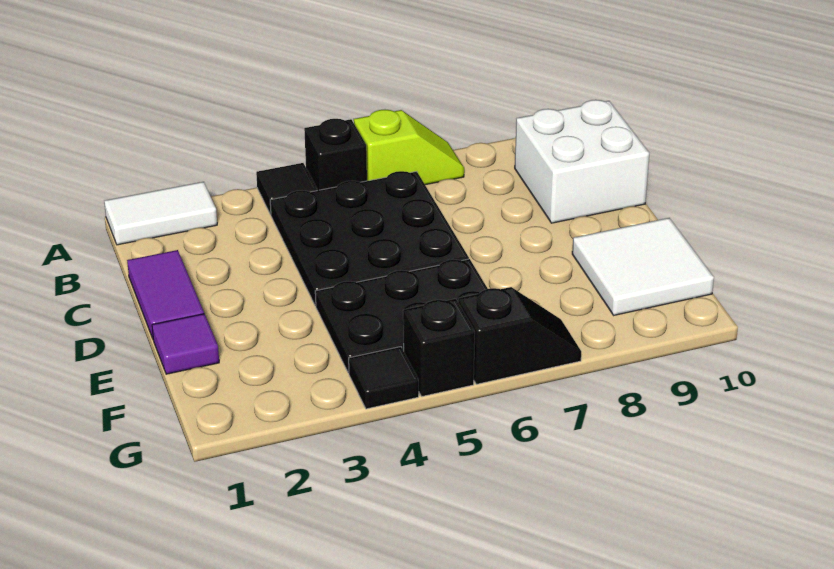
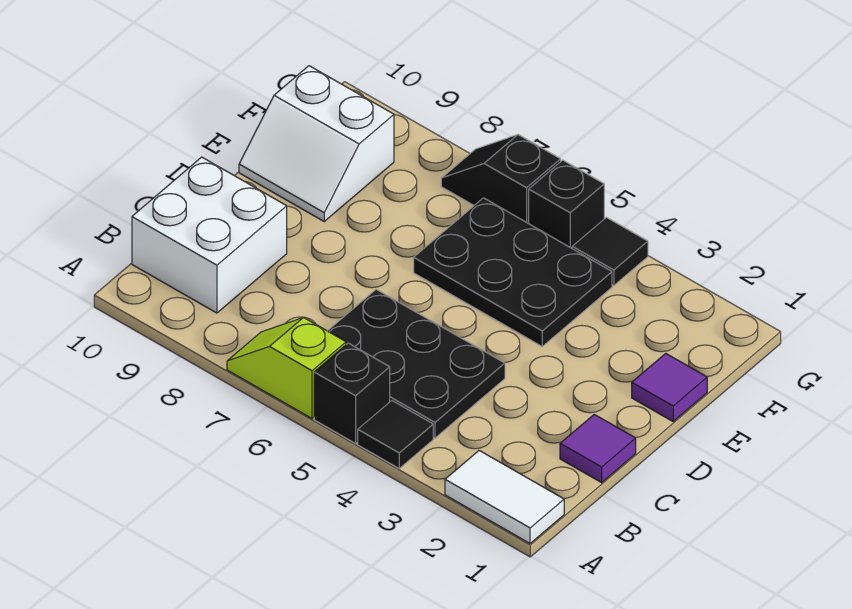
black 3x3 plate [270,171,469,306] -> black 2x3 plate [328,289,505,438]
purple 1x2 tile [127,250,204,339] -> purple 1x1 tile [560,414,636,482]
white 2x2 tile [572,218,714,315] -> white 2x2 slope [239,66,394,221]

